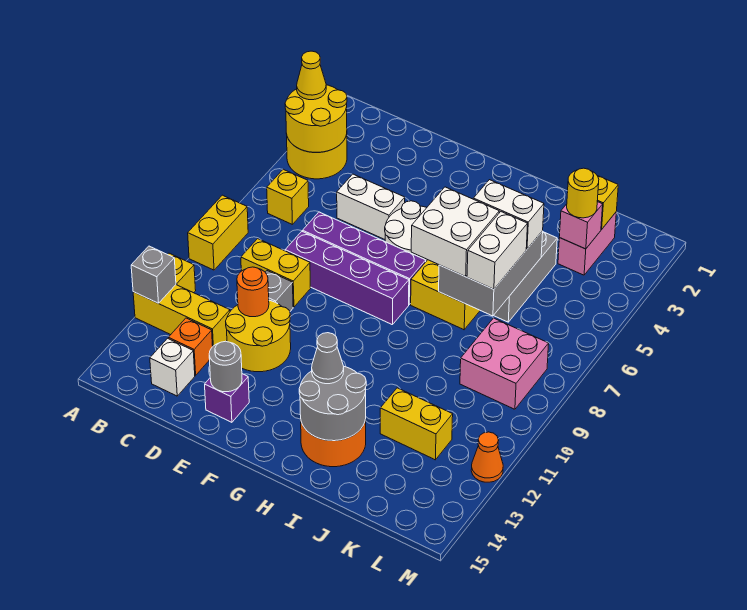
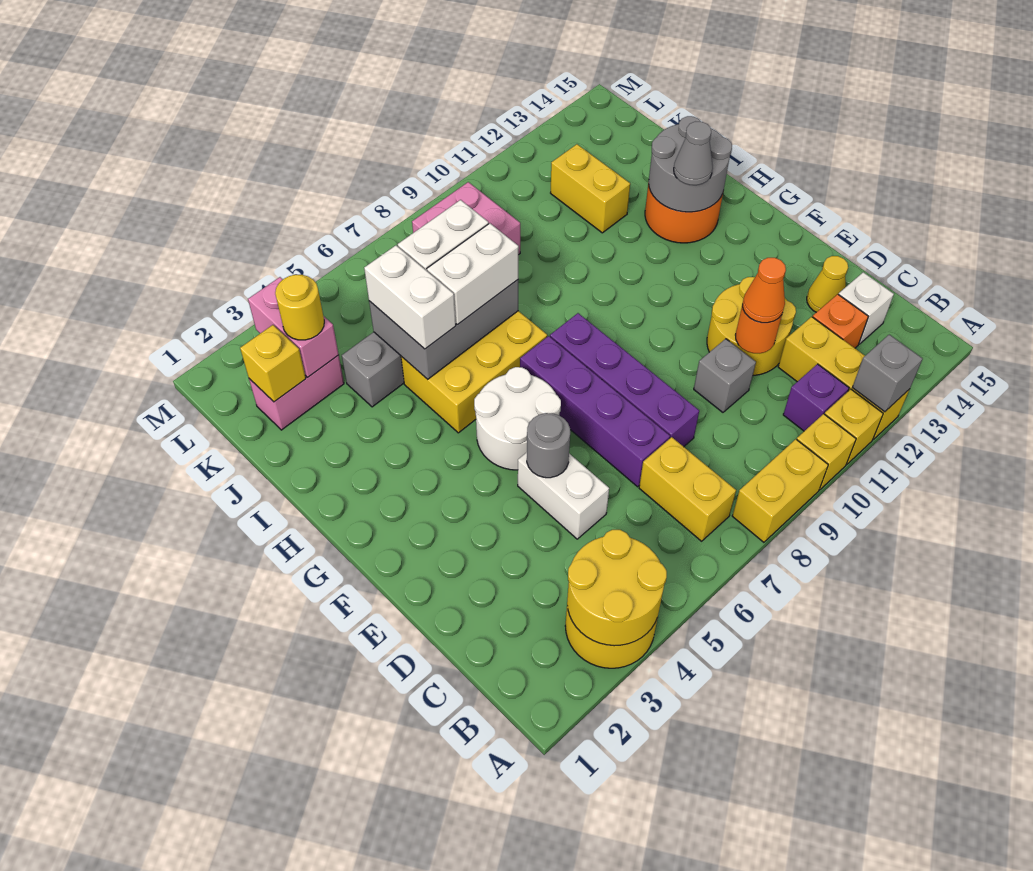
yellow 1x1 cone [297,51,326,100] -> yellow 1x1 cone moved to [807,256,848,312]
yellow 1x1 brick [267,169,309,225] -> yellow 1x1 brick moved to [797,414,856,490]
yellow 1x2 brick [241,239,311,307] -> yellow 1x2 brick moved to [639,437,736,541]
purple 1x1 brick [205,374,249,422] -> purple 1x1 brick moved to [783,364,849,431]
grey 1x1 round brick [209,341,242,392] -> grey 1x1 round brick moved to [527,413,570,478]
white 2x2 brick [411,187,499,277] -> white 1x2 brick [427,223,519,325]
pink 1x1 brick [559,202,603,249] -> pink 1x2 brick [248,277,339,377]
orange 1x1 cone [471,432,503,482] -> orange 1x1 cone moved to [743,258,786,323]

